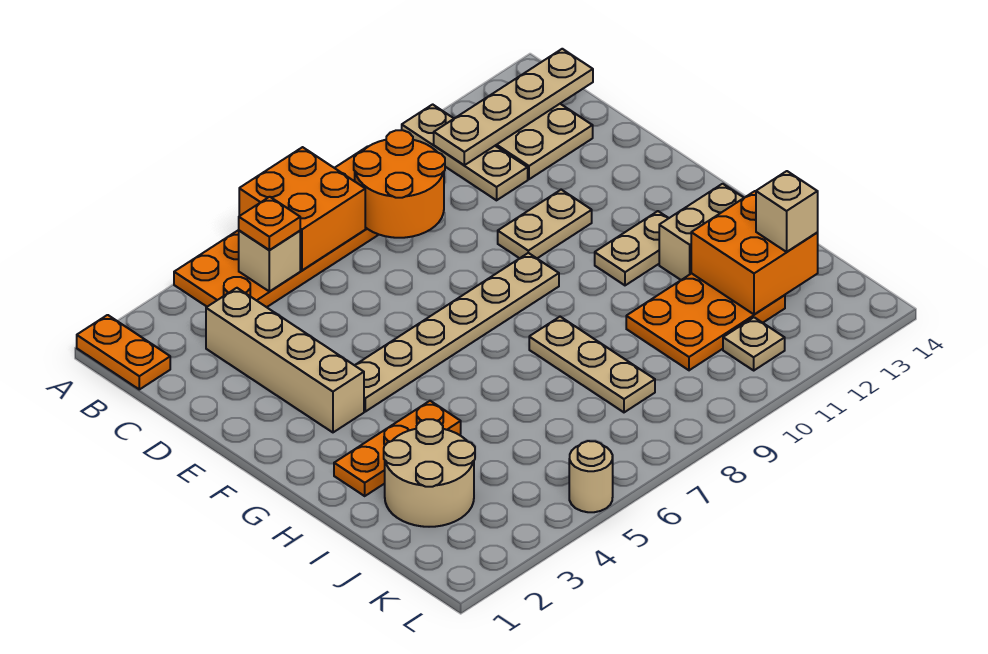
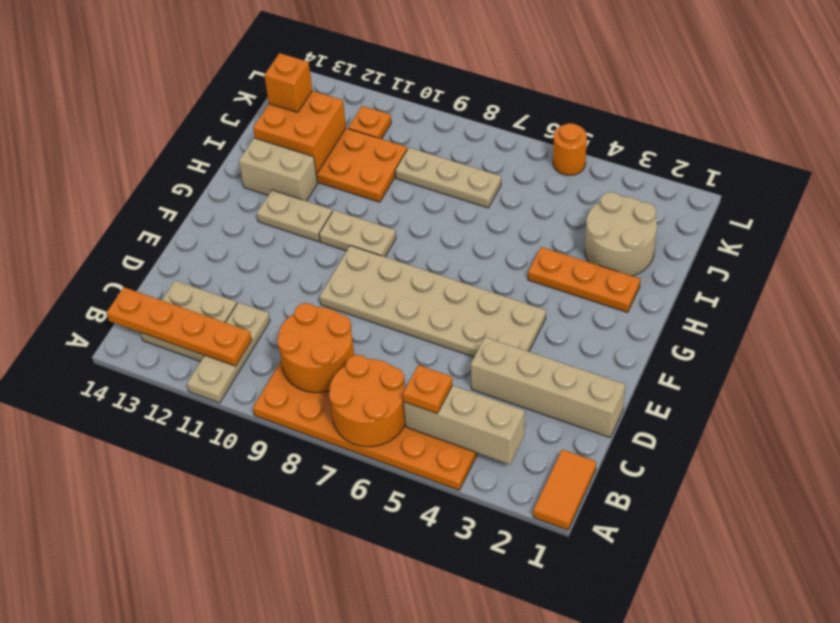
orange 1x2 plate [77,315,170,389] -> orange 1x2 tile [533,449,596,530]
orange 2x2 brick [239,147,365,270] -> orange 2x2 round brick [329,355,405,447]
tan 1x1 brick [239,230,300,291] -> tan 1x3 brick [404,385,525,464]
tan 1x4 plate [434,49,593,165] -> orange 1x4 plate [107,287,252,366]
tan 1x4 brick [206,288,364,432] -> tan 1x4 brick turned to [471,337,625,437]
tan 1x2 plate [498,190,592,258] -> tan 1x2 plate moved to [319,210,396,257]
tan 1x6 plate [355,253,559,412] -> tan 2x6 plate [320,246,546,357]
tan 1x3 plate [529,317,655,412] -> tan 1x3 plate turned to [395,148,501,208]
tan 1x1 brick [756,171,818,252] -> orange 1x1 brick [264,53,312,113]
tan 1x1 plate [723,317,785,370] -> orange 1x1 plate [348,106,391,139]
tan 1x1 round brick [569,441,613,512] -> orange 1x1 round brick [553,123,587,176]

